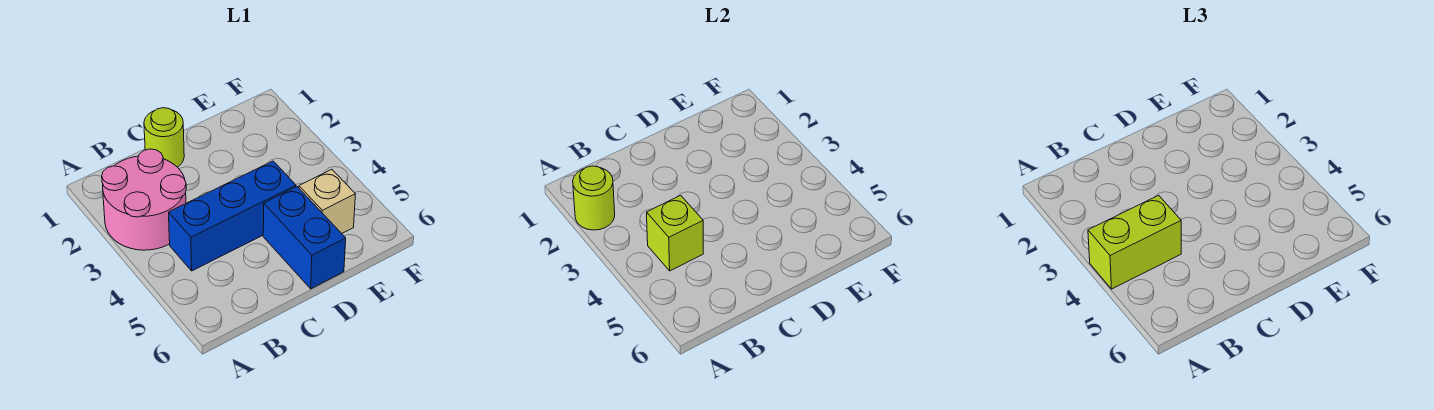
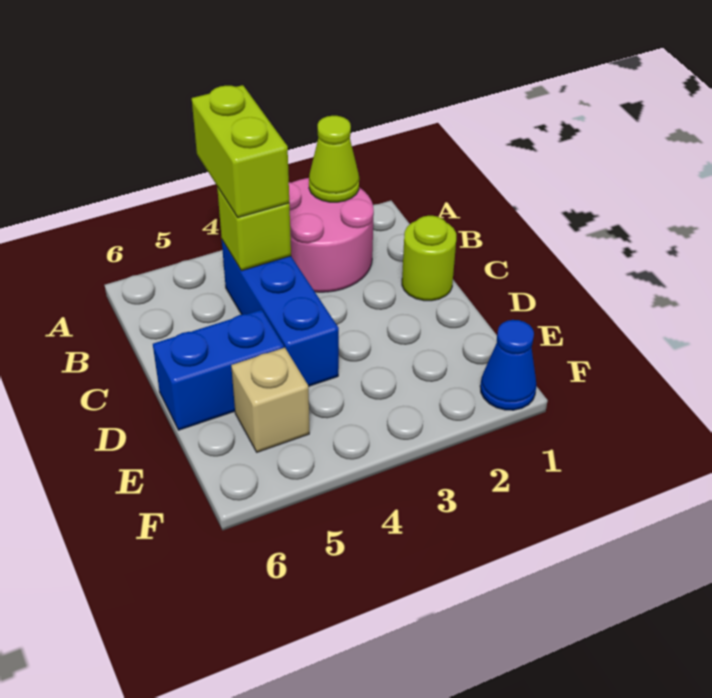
lime 1x1 round brick [573,166,615,230] -> lime 1x1 cone [309,116,359,202]
none -> blue 1x1 cone [480,320,537,410]

